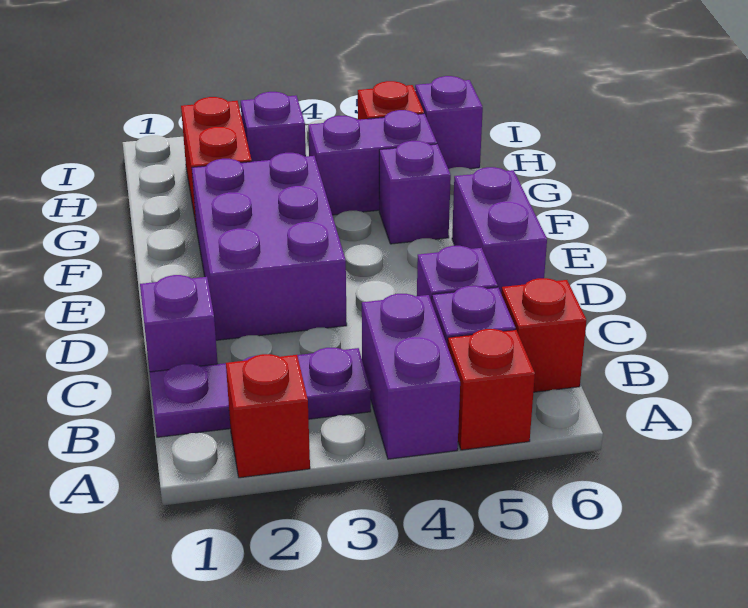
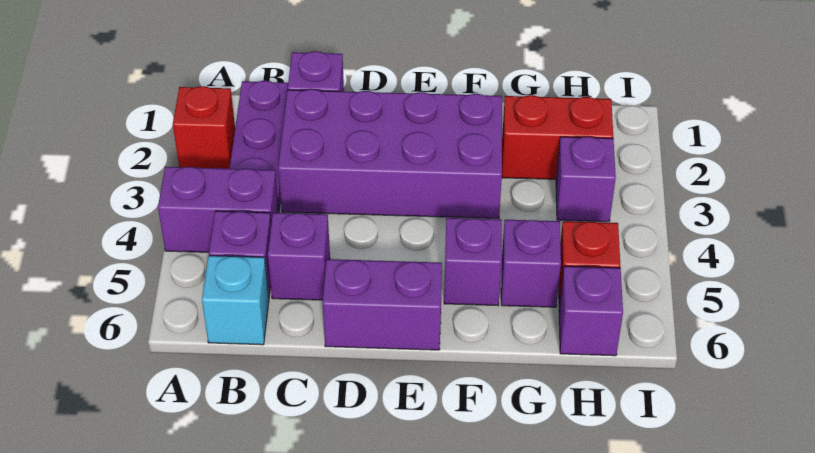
red 1x1 brick [448,329,535,450] -> none
red 1x1 brick [501,278,586,392] -> cyan 1x1 brick [202,256,269,345]
purple 2x3 brick [192,153,347,340] -> purple 2x4 brick [278,89,502,219]
purple 1x2 brick [308,110,437,215] -> purple 1x1 brick [501,220,561,307]

